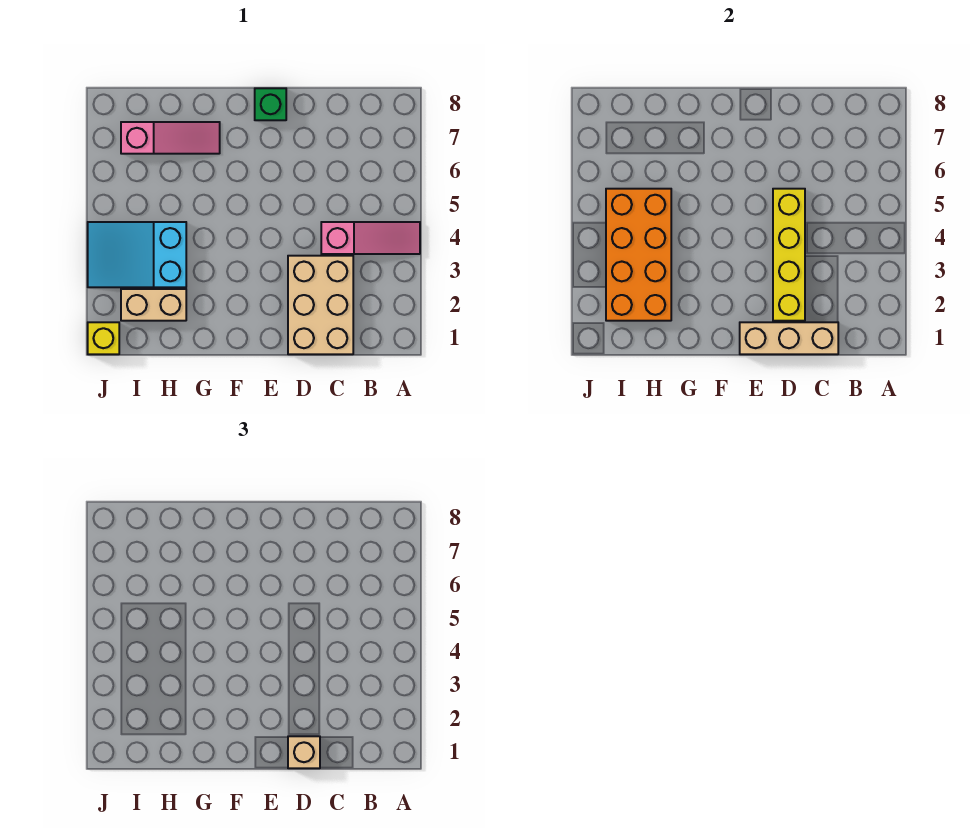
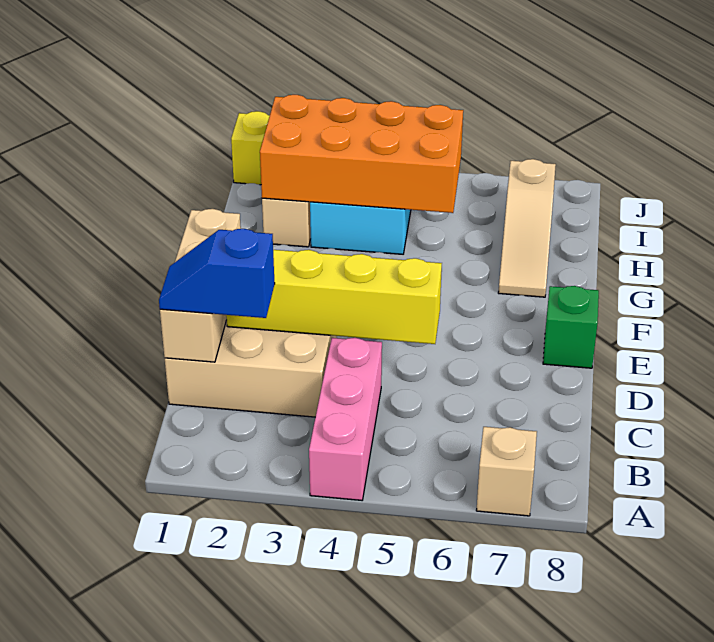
pink 1x3 slope [321,222,420,254] -> pink 1x3 brick [309,338,382,500]
none -> blue 1x2 slope [159,229,275,318]
tan 1x1 brick [288,736,320,768] -> tan 1x1 brick moved to [476,427,537,516]
pink 1x3 slope [121,122,220,154] -> tan 1x3 slope [498,159,556,297]

